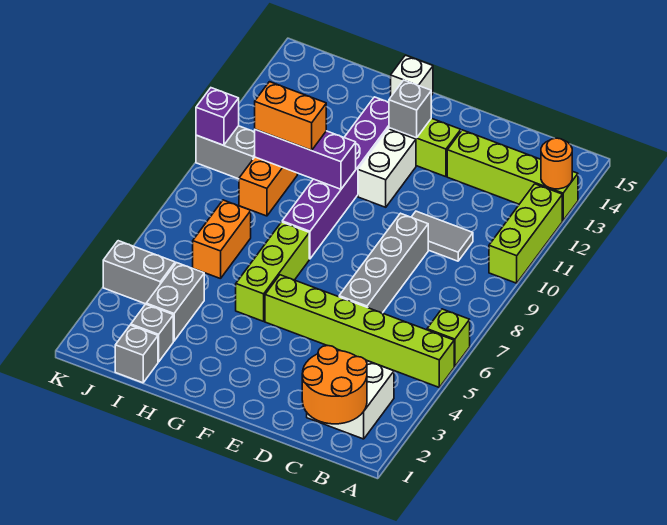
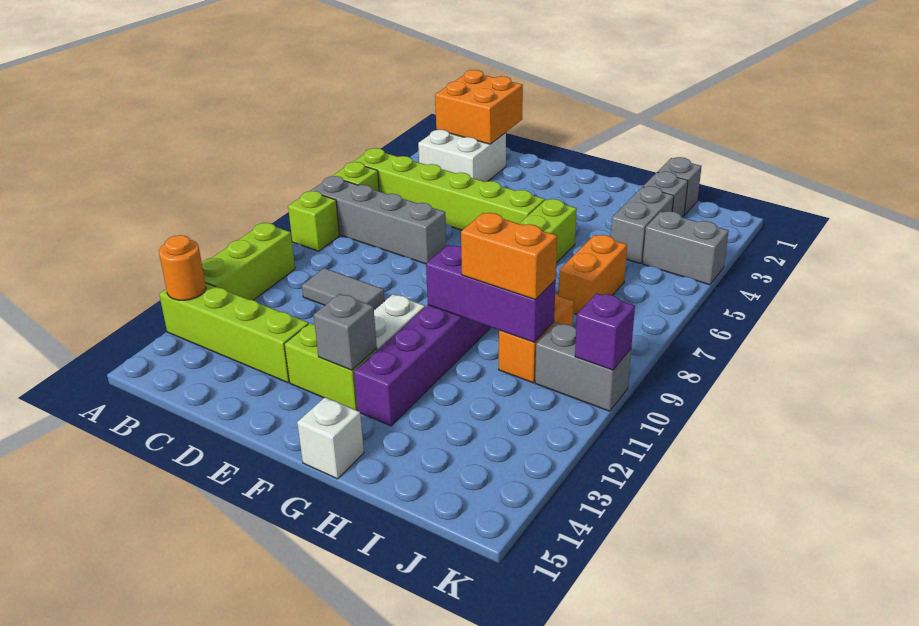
none -> lime 1x1 brick [288,191,339,251]
orange 2x2 round brick [302,345,367,424] -> orange 2x2 brick [435,70,523,144]
grey 1x4 brick [339,213,428,313] -> grey 1x4 brick turned to [311,176,446,264]

